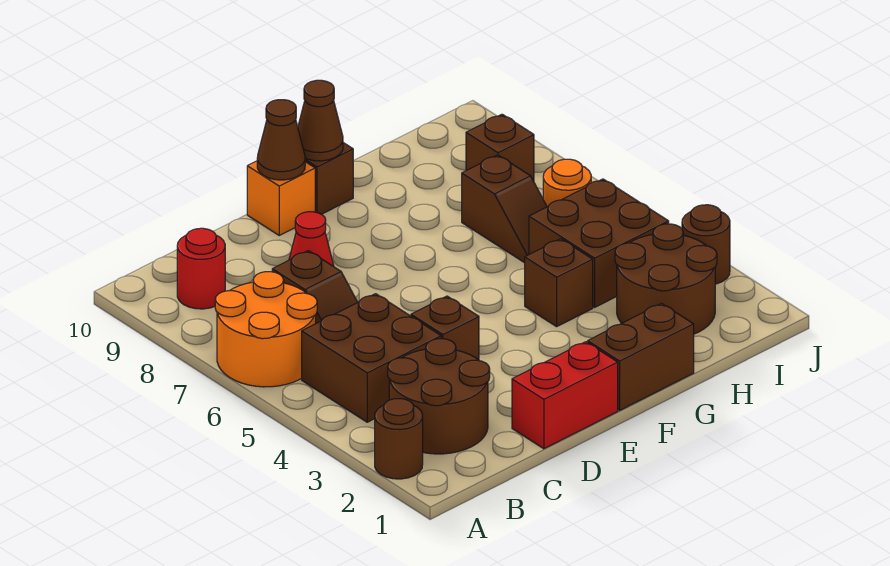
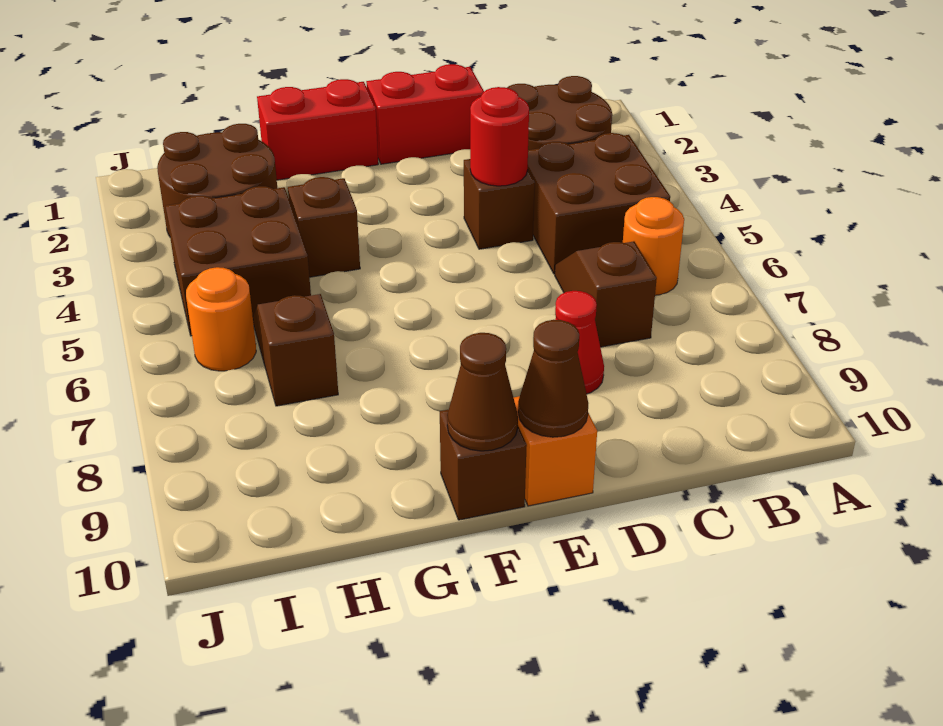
brown 1x1 round brick [375,399,423,479] -> none
orange 2x2 round brick [215,272,317,387] -> orange 1x1 round brick [623,197,684,295]
red 1x1 round brick [177,228,225,309] -> red 1x1 round brick moved to [470,87,529,186]
brown 1x2 brick [588,303,694,410] -> red 1x2 brick [257,79,378,180]
brown 1x1 brick [466,114,534,181] -> none
brown 1x1 round brick [682,205,730,284] -> none

